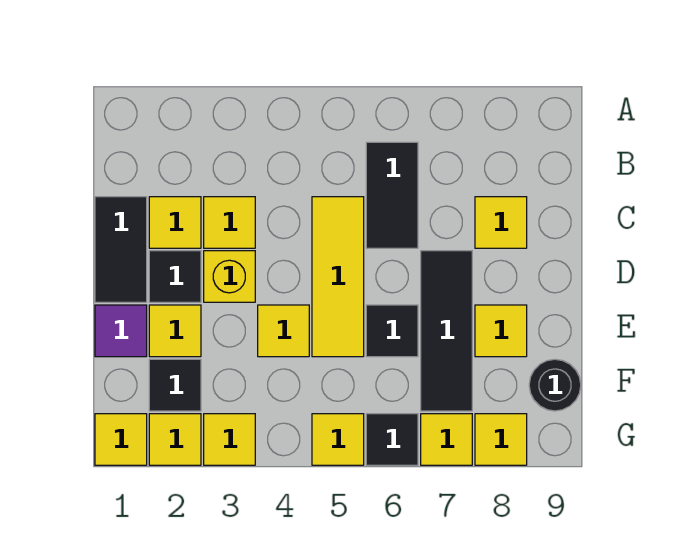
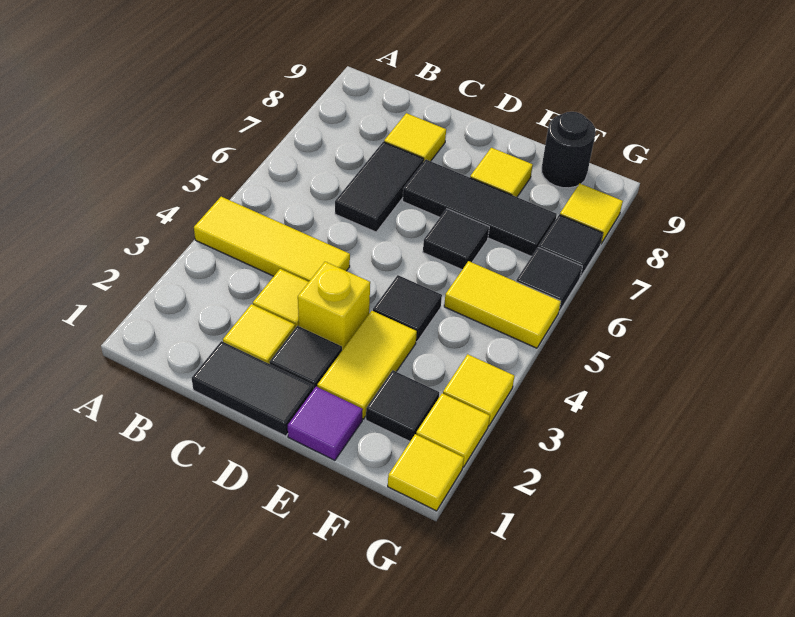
black 1x2 tile [366,142,418,248] -> black 1x2 tile turned to [335,142,424,232]
yellow 1x3 tile [312,197,364,357] -> yellow 1x3 tile moved to [194,197,350,282]
yellow 1x1 tile [149,305,201,357] -> yellow 1x2 tile [317,311,417,419]
yellow 1x1 tile [258,305,309,357] -> black 1x1 tile [373,275,442,342]
yellow 1x1 tile [312,414,364,465] -> yellow 1x2 tile [444,261,561,348]
yellow 1x1 tile [421,414,472,465] -> black 1x1 tile [538,215,603,277]

